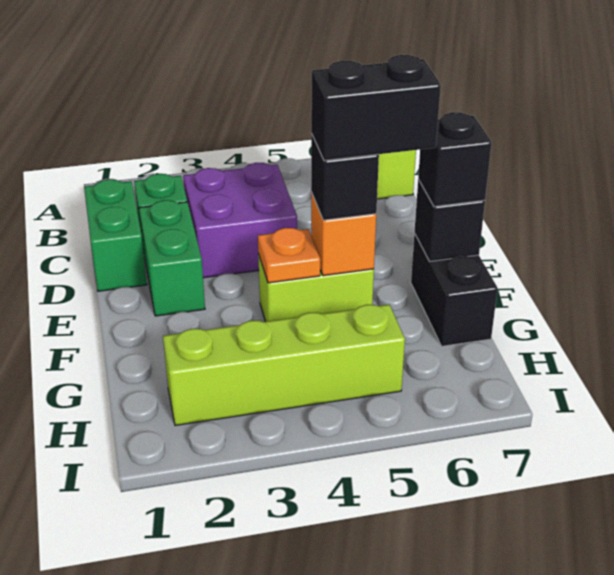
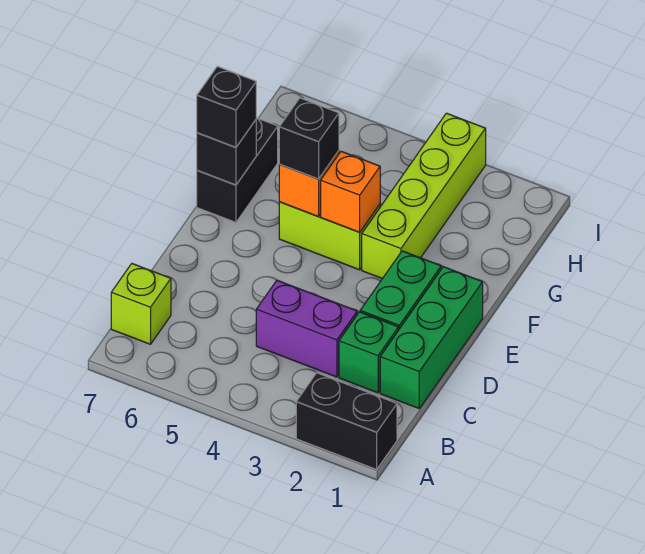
green 1x2 brick [84,179,147,291] -> green 1x3 brick [380,267,483,408]
purple 2x2 brick [183,163,297,278] -> purple 1x2 brick [256,280,357,377]
orange 1x1 plate [258,228,320,283] -> orange 1x1 brick [321,151,380,232]
black 1x2 brick [311,55,441,160] -> black 1x2 brick moved to [296,373,397,469]
lime 1x4 brick [163,305,405,426] -> lime 1x4 brick turned to [362,113,486,279]

